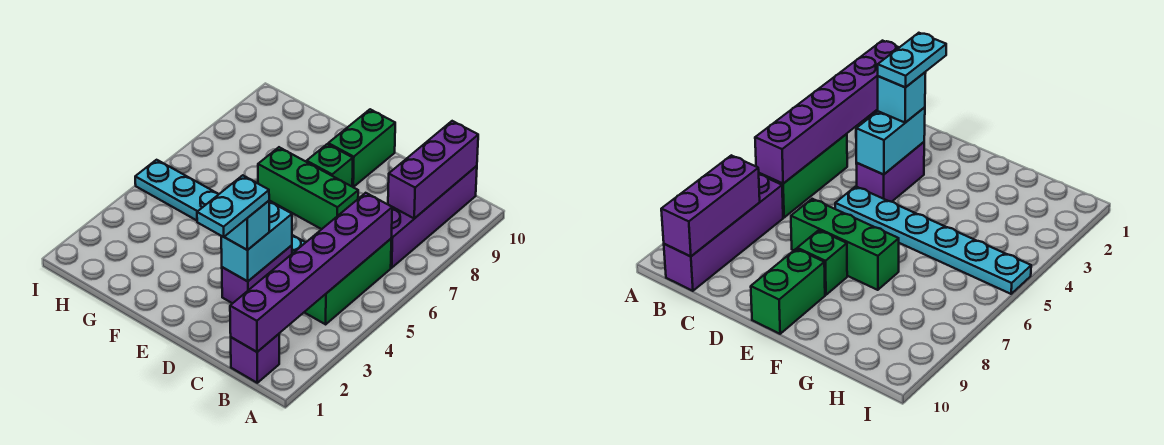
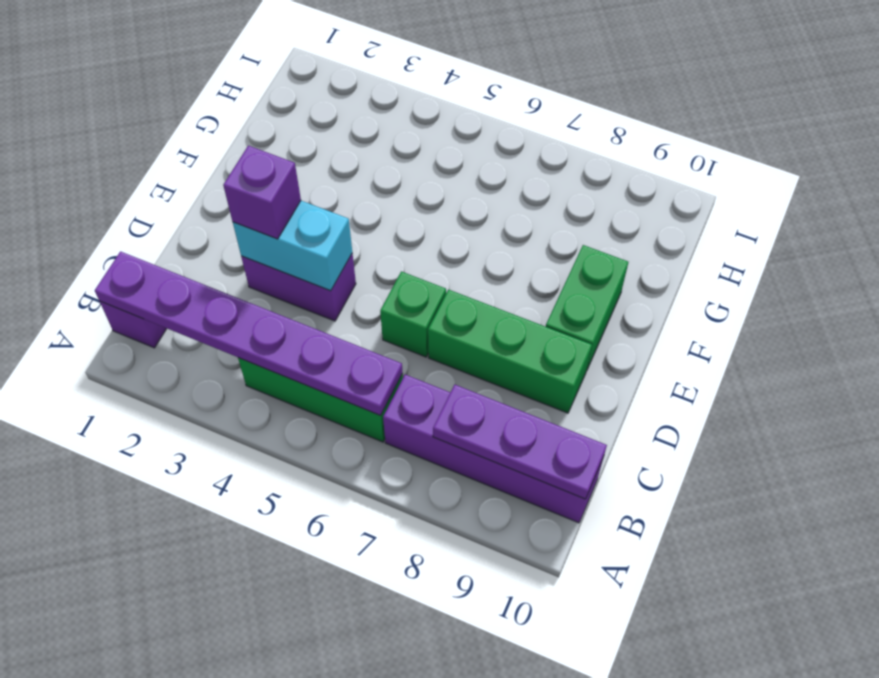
purple 1x6 brick [230,193,392,352] -> purple 1x6 plate [95,252,403,415]
purple 1x3 brick [388,121,478,219] -> purple 1x3 plate [433,385,607,499]
cyan 1x2 plate [197,175,269,237] -> none
cyan 1x1 brick [225,201,269,250] -> purple 1x1 brick [223,146,301,239]
cyan 1x6 plate [135,160,306,254] -> none
green 1x3 brick [258,147,358,229] -> green 1x3 brick turned to [428,290,592,413]
green 1x1 brick [307,144,353,186] -> green 1x1 brick moved to [380,272,446,357]
green 1x2 brick [328,109,395,187] -> green 1x2 brick turned to [546,245,628,371]

